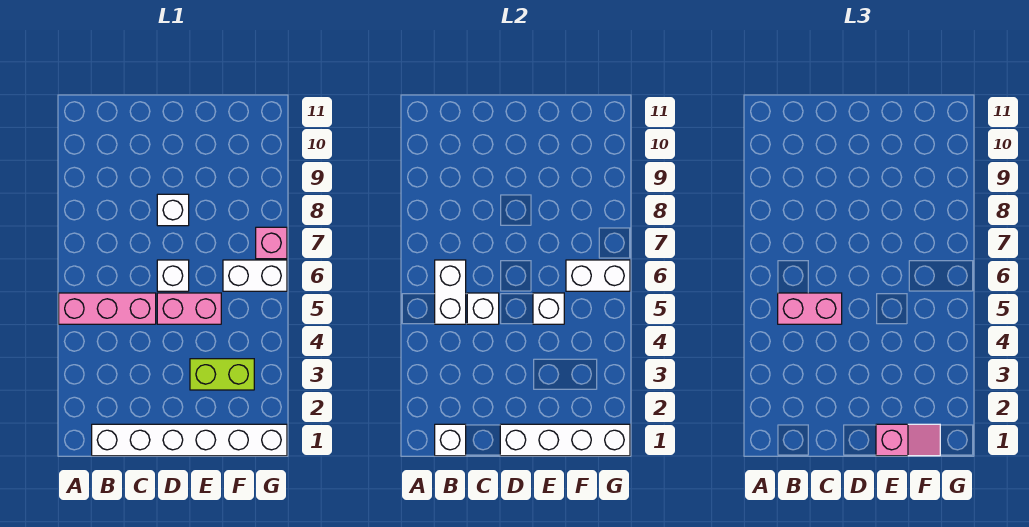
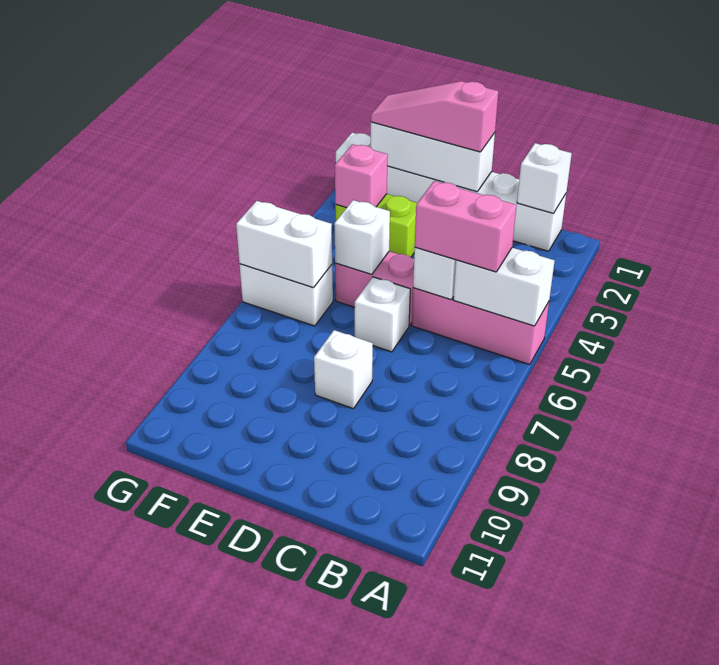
white 1x2 brick [435,260,466,324] -> white 1x2 brick turned to [454,248,555,326]
white 1x4 brick [500,424,630,456] -> white 1x3 brick [371,122,495,192]
pink 1x2 slope [876,424,940,456] -> pink 1x3 slope [371,81,498,152]
pink 1x1 brick [256,227,287,259] -> pink 1x1 brick moved to [335,144,388,208]

